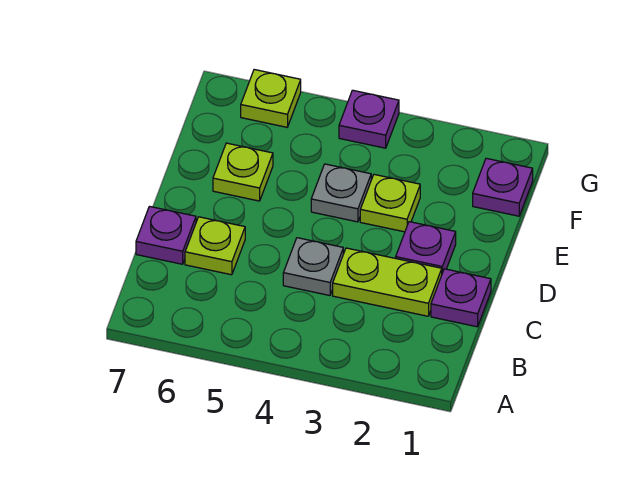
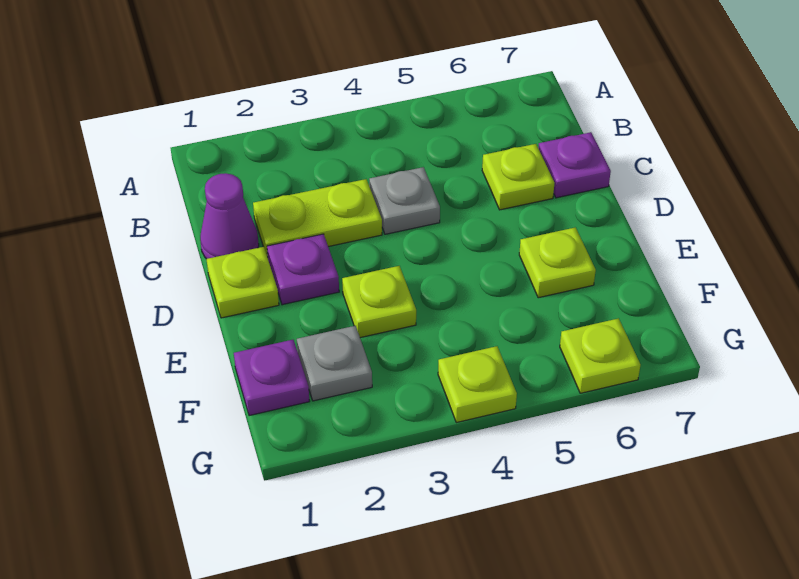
purple 1x1 plate [431,269,491,327] -> purple 1x1 cone [200,173,259,259]
none -> lime 1x1 plate [206,247,279,318]
grey 1x1 plate [311,164,371,222] -> grey 1x1 plate moved to [297,326,372,401]
purple 1x1 plate [339,90,399,148] -> lime 1x1 plate [438,346,517,423]

